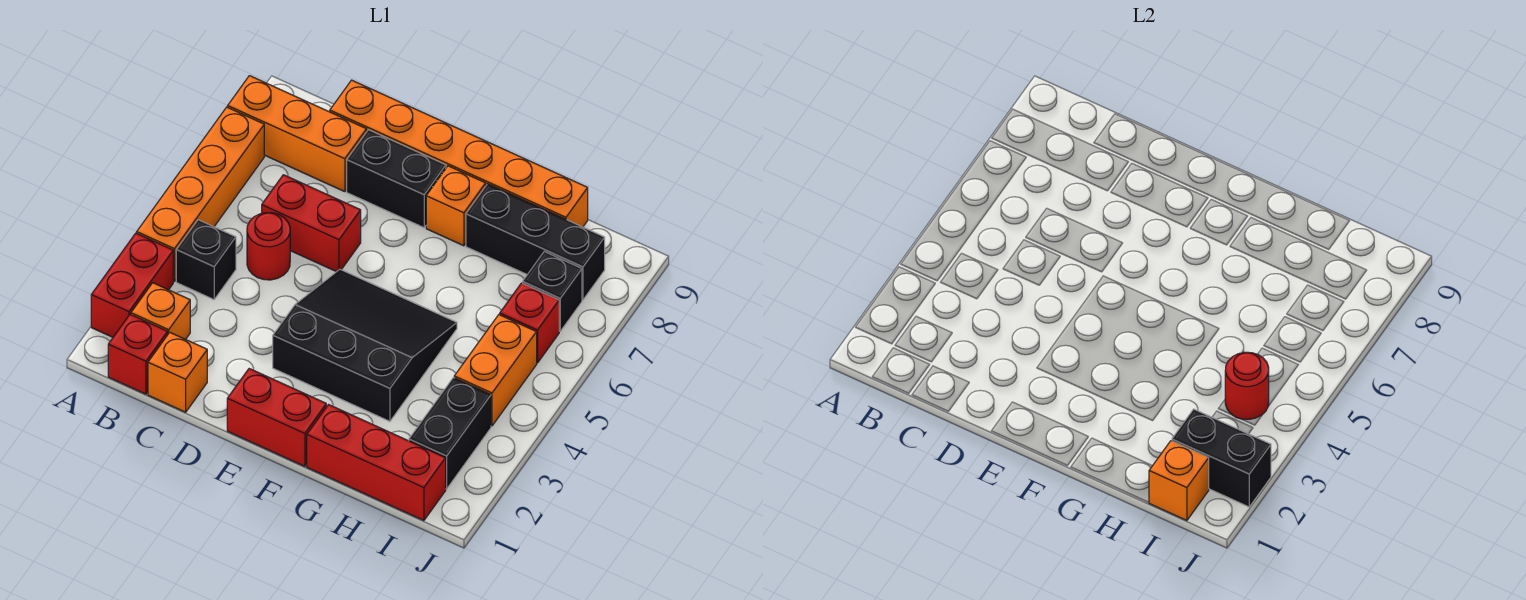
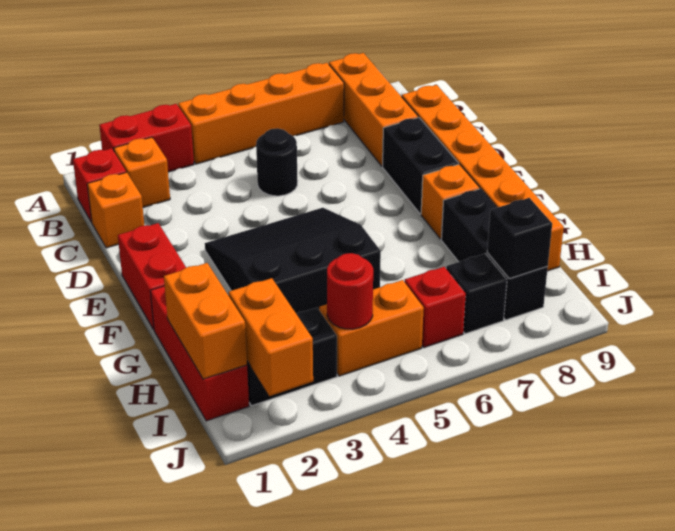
black 1x1 brick [176,220,236,299] -> black 1x1 brick moved to [487,198,552,279]
red 1x1 round brick [247,213,290,280] -> black 1x1 round brick [256,128,298,196]
red 1x2 brick [262,175,361,272] -> none
black 3x3 slope [273,269,457,421] -> black 3x3 slope turned to [205,208,381,314]
orange 1x1 brick [1149,441,1209,521] -> orange 1x2 brick [164,263,247,379]
black 1x2 brick [1172,409,1271,507] -> orange 1x2 brick [229,278,313,396]

